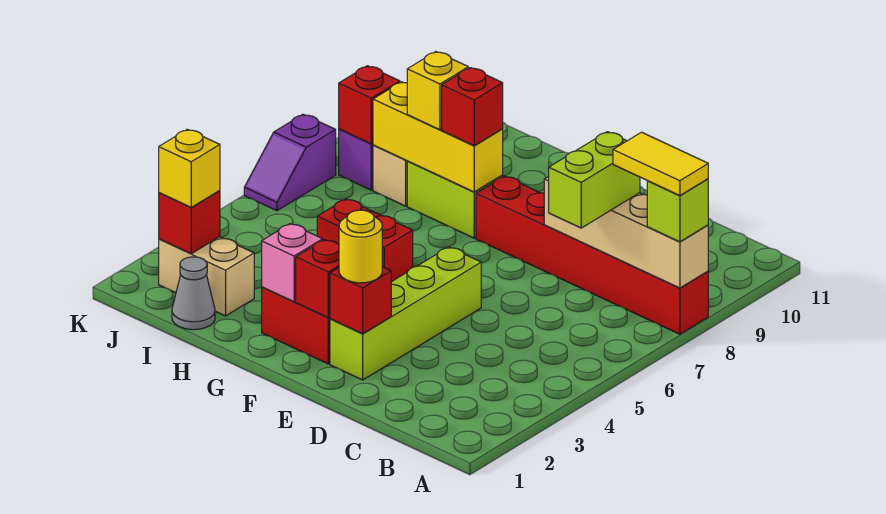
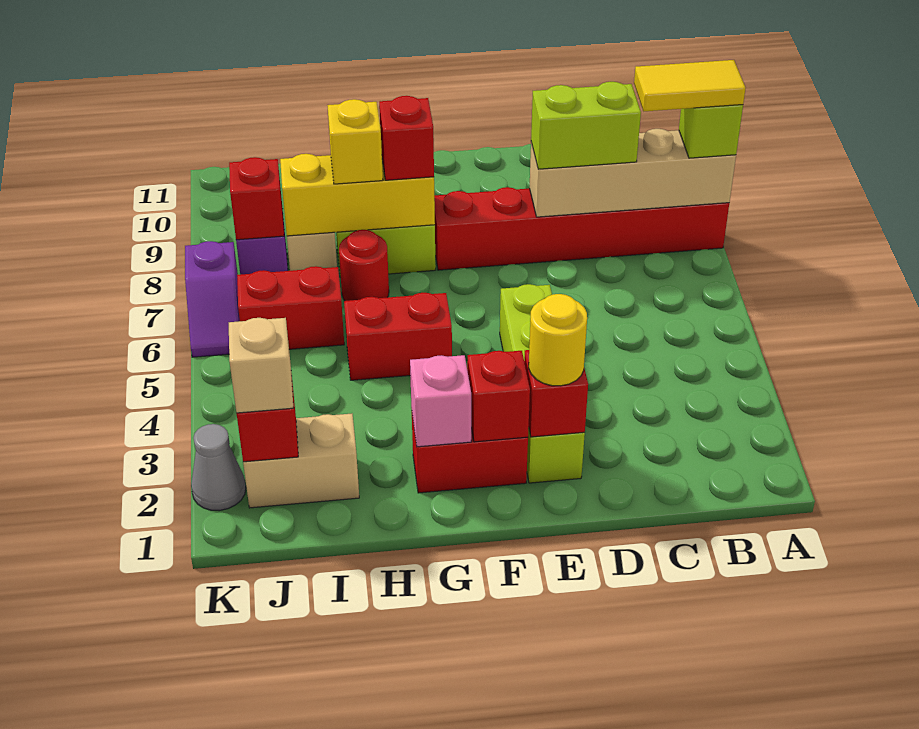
lime 1x2 brick [549,132,640,228] -> lime 1x2 brick turned to [531,82,641,169]
none -> red 1x1 round brick [339,230,389,301]
grey 1x1 cone [172,257,215,330] -> grey 1x1 cone moved to [191,424,246,511]
none -> red 1x2 brick [237,266,344,349]
yellow 1x1 brick [159,129,220,208] -> tan 1x1 brick [229,318,293,413]

